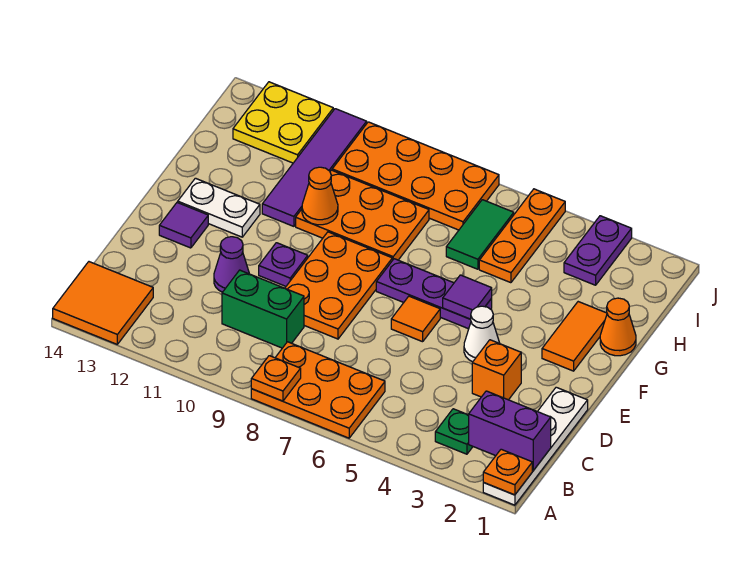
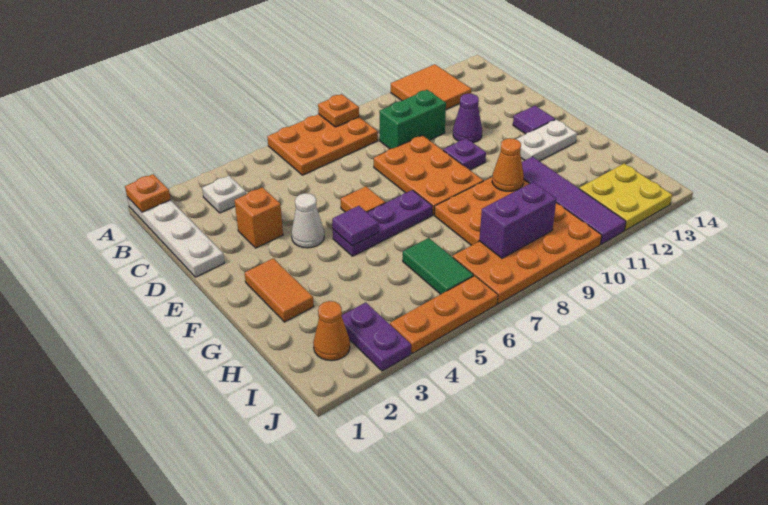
orange 2x2 tile [53,262,153,344] -> orange 2x2 tile moved to [391,64,472,110]
purple 1x2 brick [469,391,551,471] -> purple 1x2 brick moved to [479,182,556,258]
green 1x1 plate [435,409,473,454] -> white 1x1 plate [202,176,246,213]
orange 1x1 cone [600,298,636,356] -> orange 1x1 cone moved to [313,301,350,361]
orange 1x3 plate [479,189,565,283] -> orange 1x3 plate turned to [390,276,498,353]

